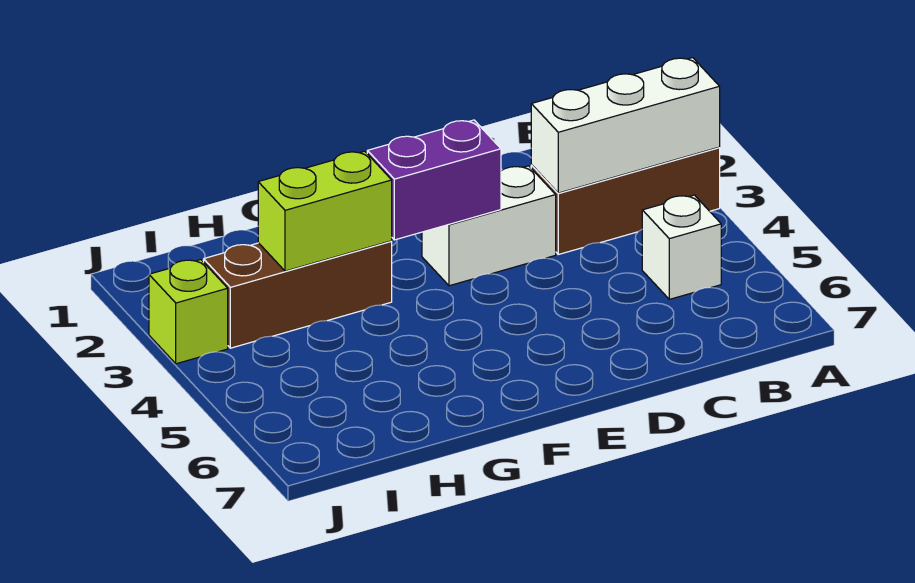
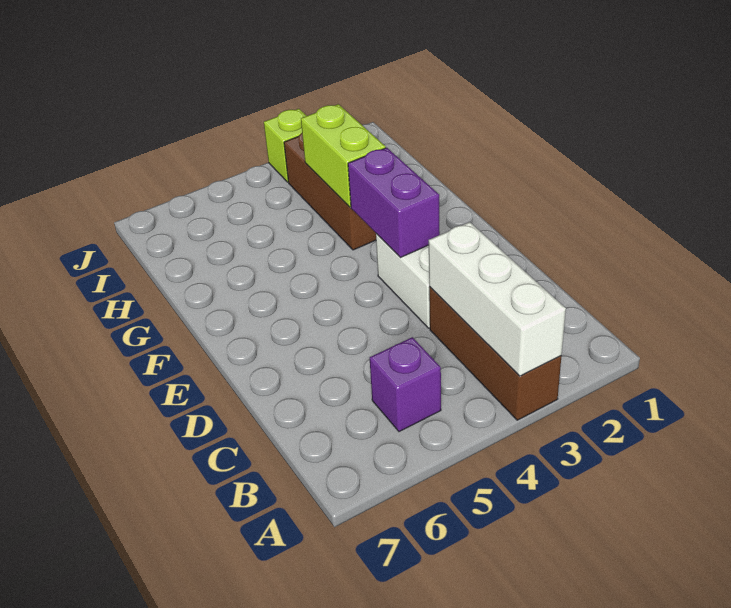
white 1x1 brick [642,195,721,299] -> purple 1x1 brick [370,337,441,432]

